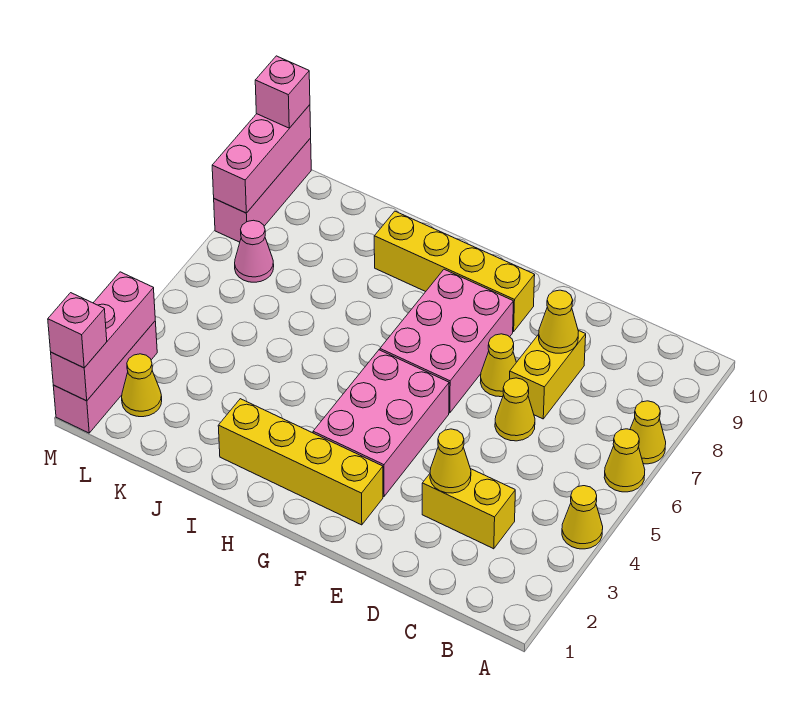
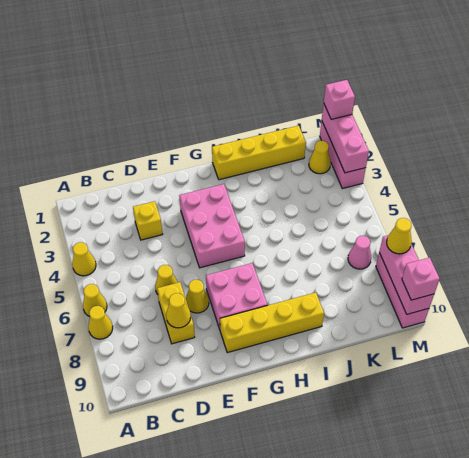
yellow 1x2 brick [422,469,515,549] -> yellow 1x1 brick [133,201,162,240]
yellow 1x1 cone [430,429,471,493] -> yellow 1x1 cone moved to [387,218,412,254]
yellow 1x4 brick [218,399,383,525] -> yellow 1x4 brick moved to [212,126,306,180]
pink 2x3 brick [380,269,514,413] -> pink 2x2 brick [206,263,267,329]

